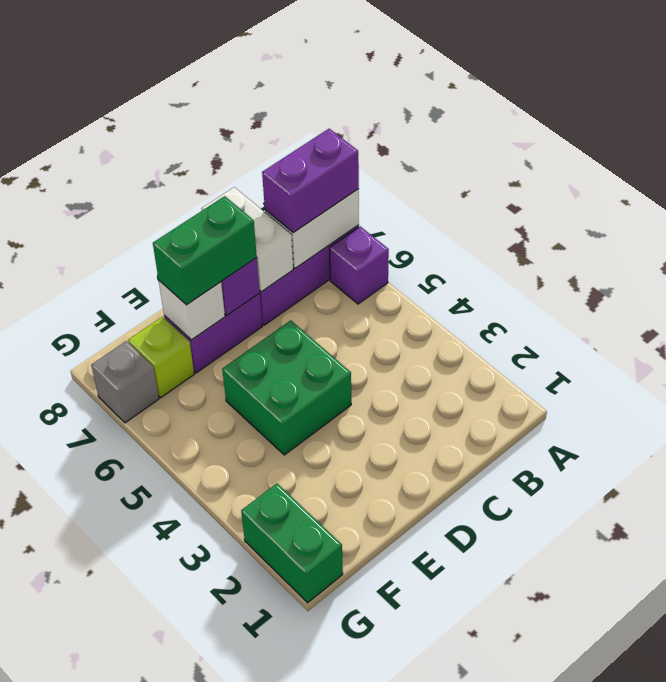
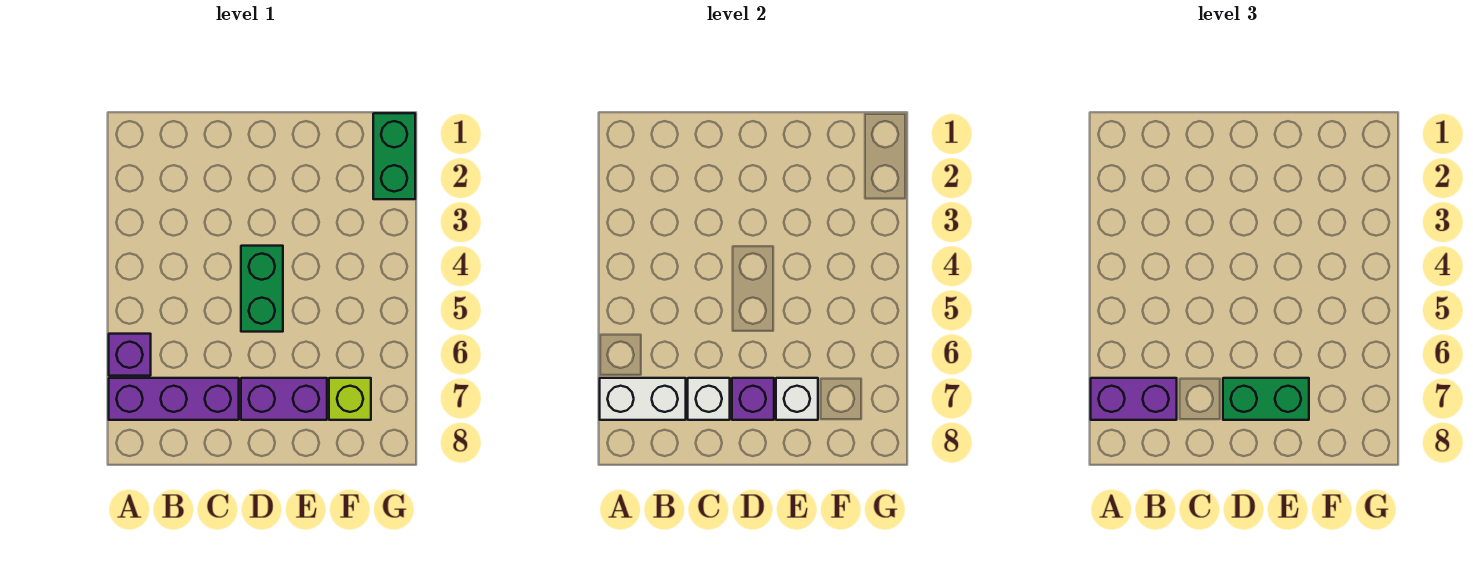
white 1x2 brick [201,187,293,291] -> white 1x1 brick [688,378,730,420]
green 2x2 brick [222,320,351,455] -> green 1x2 brick [241,246,283,332]
grey 1x1 brick [91,341,159,423] -> none

